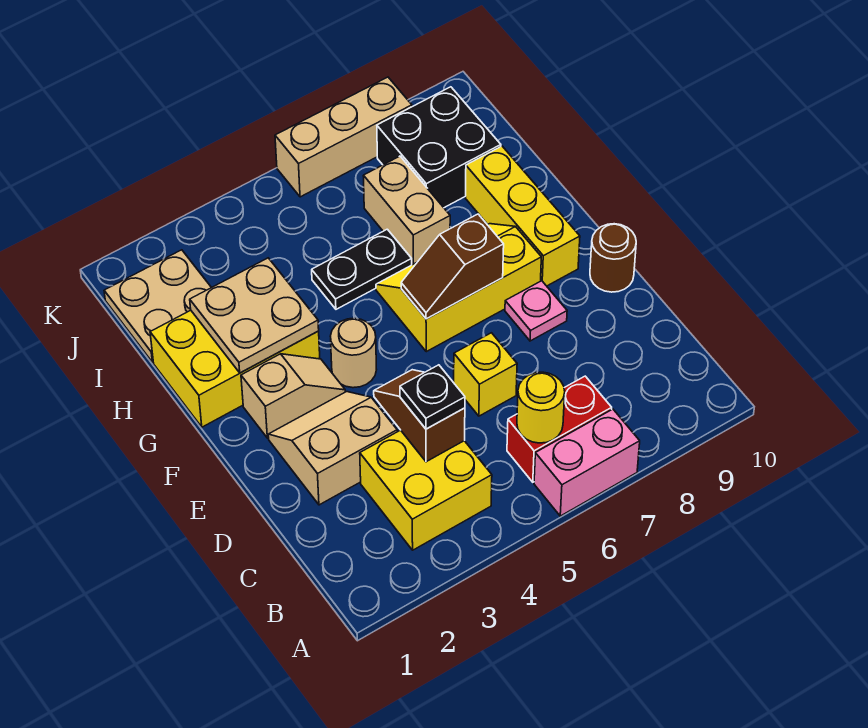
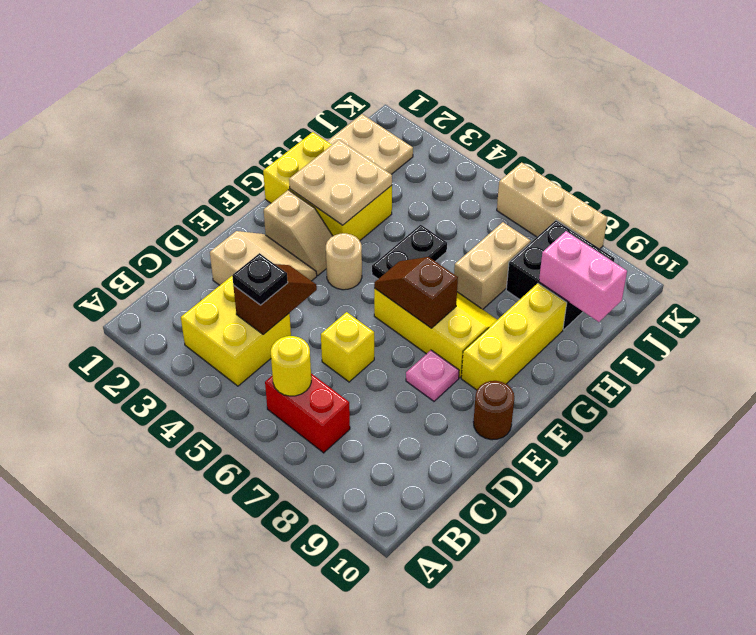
pink 1x2 brick [534,409,640,516] -> pink 1x2 brick moved to [539,231,627,322]
black 1x2 plate [312,229,412,309] -> black 1x2 plate turned to [372,225,447,279]

